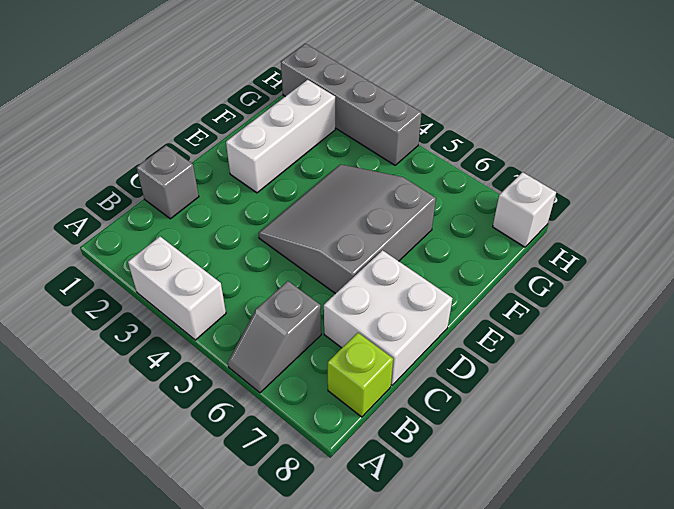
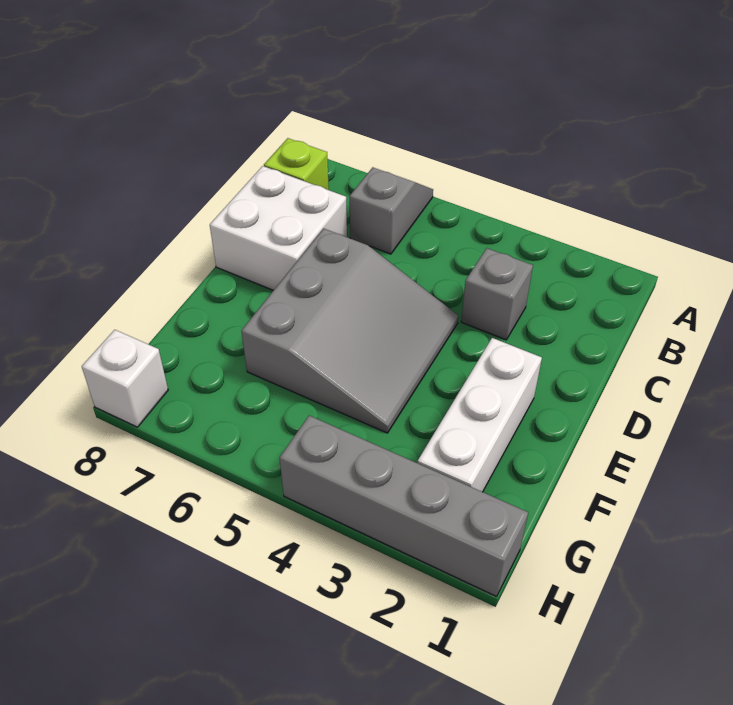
white 1x2 brick [128,237,226,340] -> none
grey 1x1 brick [136,145,199,219] -> grey 1x1 brick moved to [461,248,533,340]

